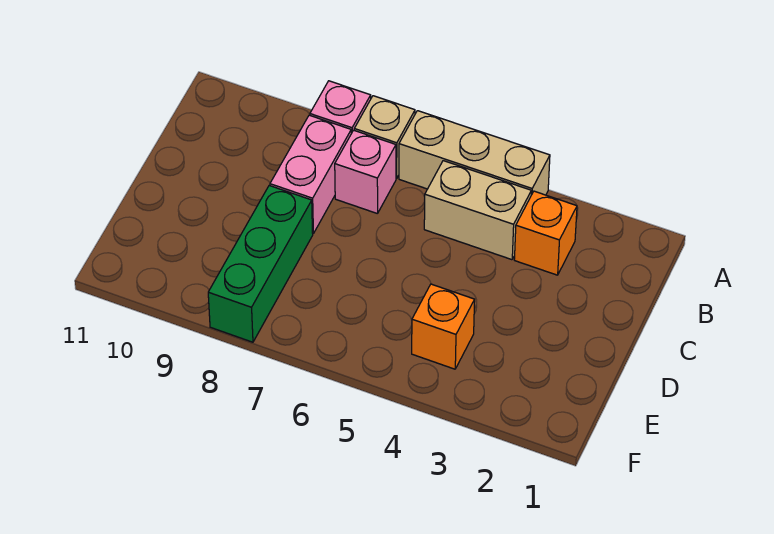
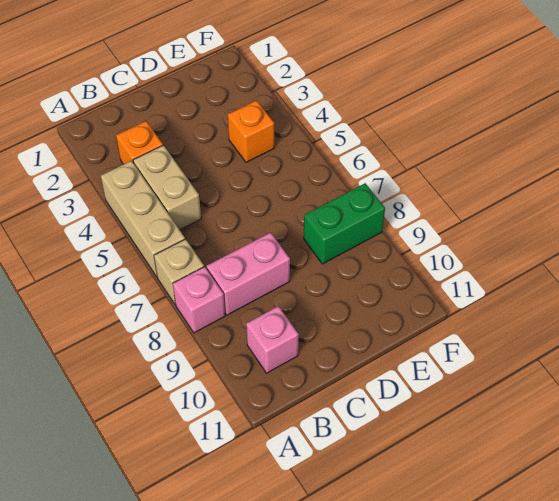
pink 1x1 brick [335,130,396,214] -> pink 1x1 brick moved to [246,306,299,373]
green 1x3 brick [208,186,313,342] -> green 1x2 brick [304,183,385,264]

